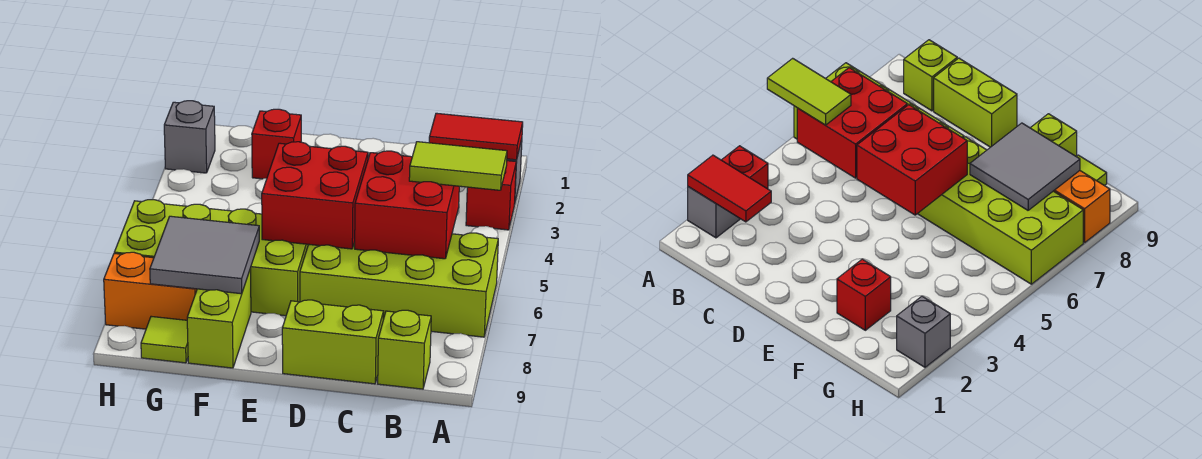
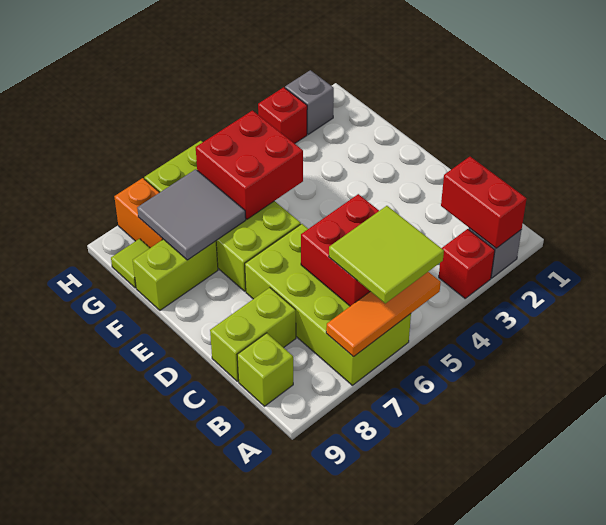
red 1x2 tile [429,113,523,160] -> red 1x2 brick [441,157,527,248]
none -> orange 1x3 tile [326,272,441,357]
lime 1x2 tile [409,142,507,190] -> lime 2x2 tile [329,206,444,303]
lime 1x2 brick [282,300,384,384] -> lime 1x2 brick turned to [210,288,296,381]
red 2x2 brick [262,142,368,249] -> red 2x2 brick moved to [196,111,303,219]
red 1x1 brick [252,109,301,179] -> red 1x1 brick moved to [258,87,307,144]

